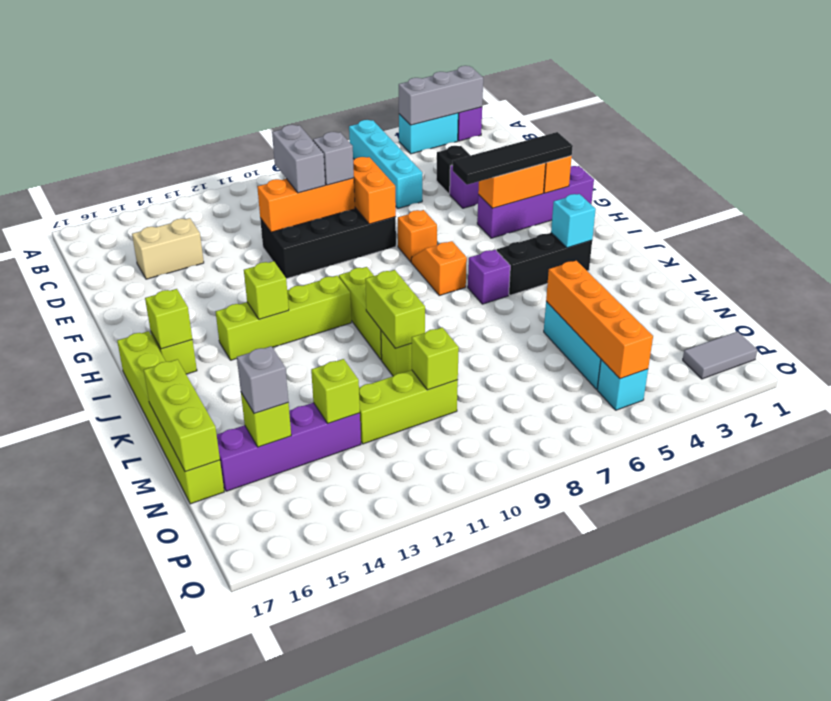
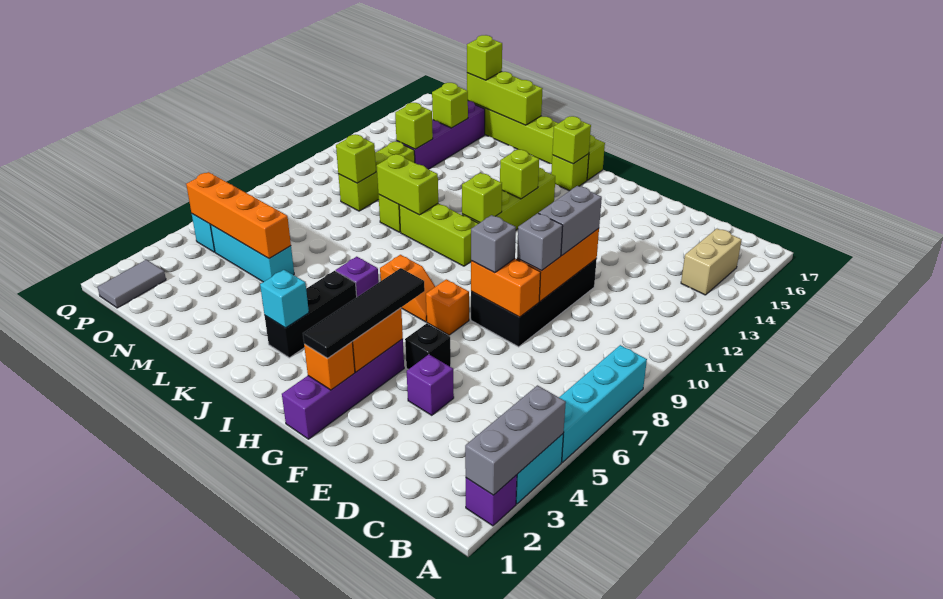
cyan 1x4 brick [349,120,422,208] -> cyan 1x4 brick turned to [559,345,647,462]
black 1x1 brick [436,146,470,194] -> black 1x1 brick moved to [405,323,451,369]
grey 1x2 brick [272,125,325,193] -> grey 1x2 brick turned to [539,186,602,256]
tan 1x2 brick [132,218,204,279] -> tan 1x2 brick moved to [681,229,742,295]
none -> lime 1x1 brick [462,173,502,223]
grey 1x1 brick [237,346,288,414] -> grey 1x1 brick moved to [471,215,516,273]
none -> lime 1x1 brick [467,35,502,80]

